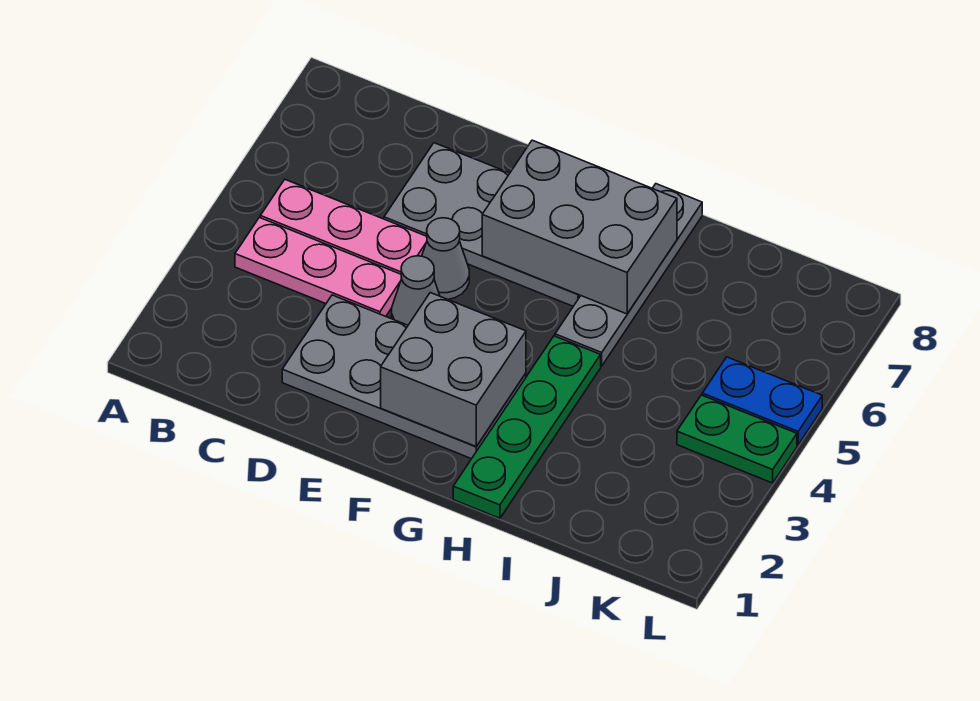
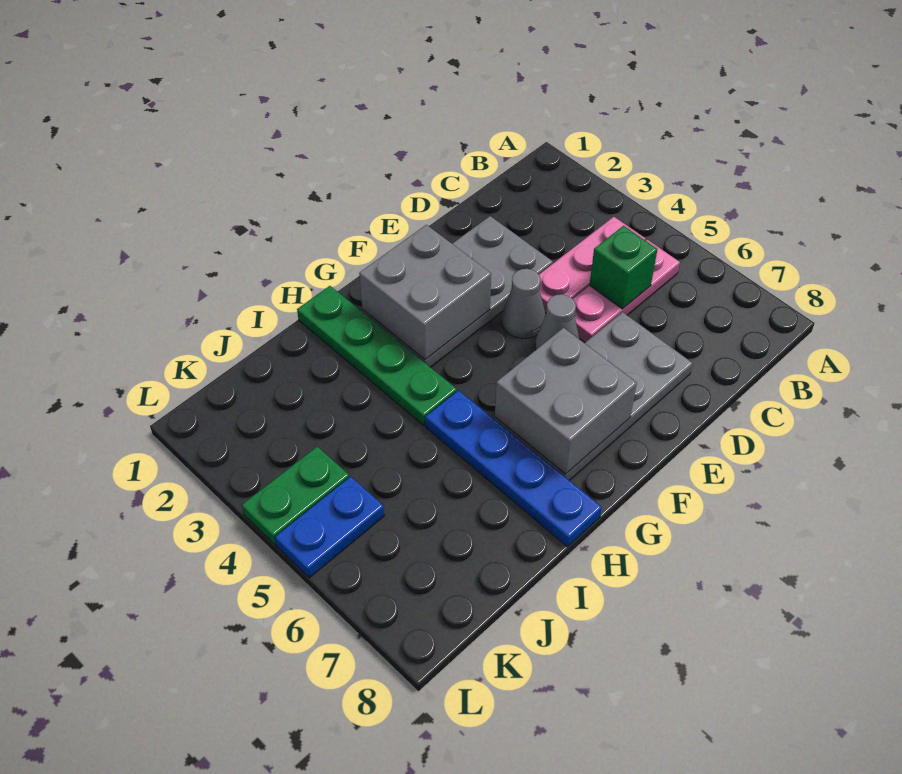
none -> green 1x1 brick [590,226,658,309]
grey 2x3 brick [482,140,677,314] -> grey 2x2 brick [495,328,637,474]
grey 1x4 plate [555,184,702,366] -> blue 1x4 plate [425,390,602,547]

